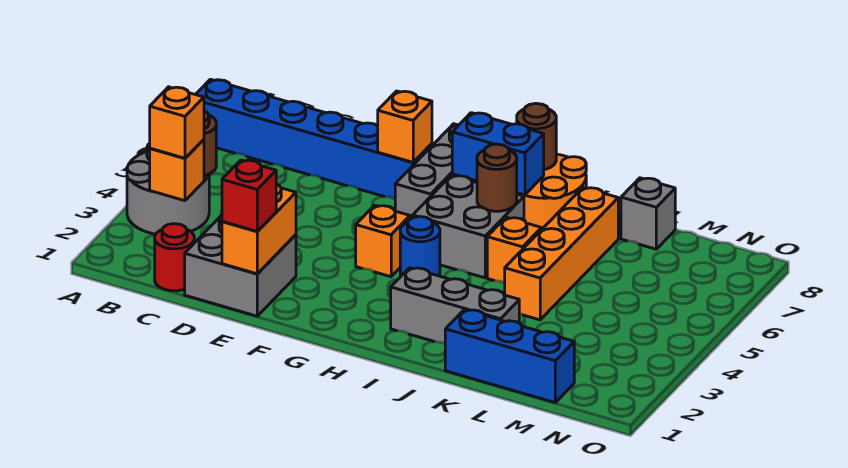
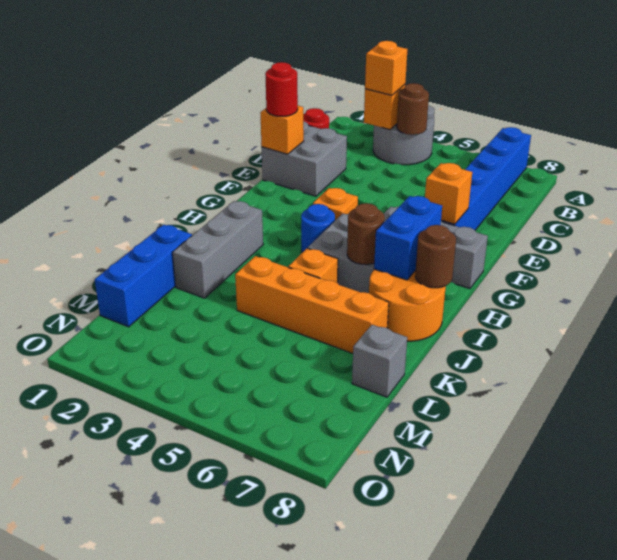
orange 1x2 brick [222,184,296,274] -> orange 1x1 brick [260,106,304,154]
red 1x1 brick [222,160,276,231] -> red 1x1 round brick [265,62,298,117]

